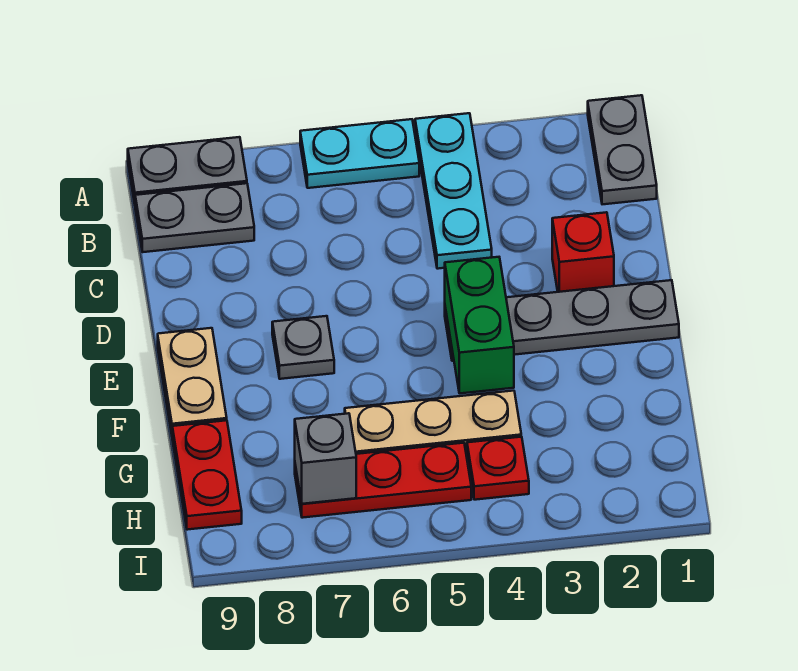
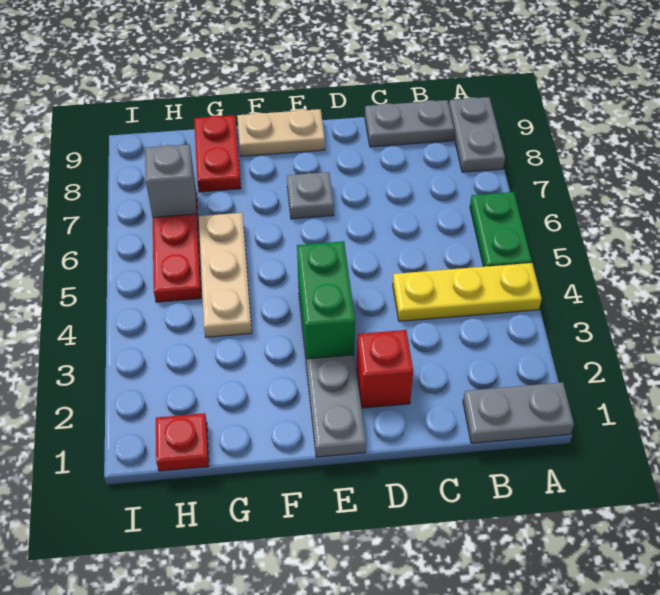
cyan 1x3 plate [415,113,492,269] -> yellow 1x3 plate [393,263,542,321]
cyan 1x2 plate [300,119,419,188] -> green 1x2 plate [470,192,532,267]
grey 1x2 plate [135,183,254,252] -> grey 1x2 plate turned to [365,100,454,147]
green 1x2 brick [445,257,514,393] -> green 1x2 brick turned to [297,241,355,359]
red 1x2 plate [172,420,242,530] -> red 1x2 plate turned to [194,115,241,192]
red 1x1 plate [467,437,529,500] -> red 1x1 plate moved to [156,413,209,471]

